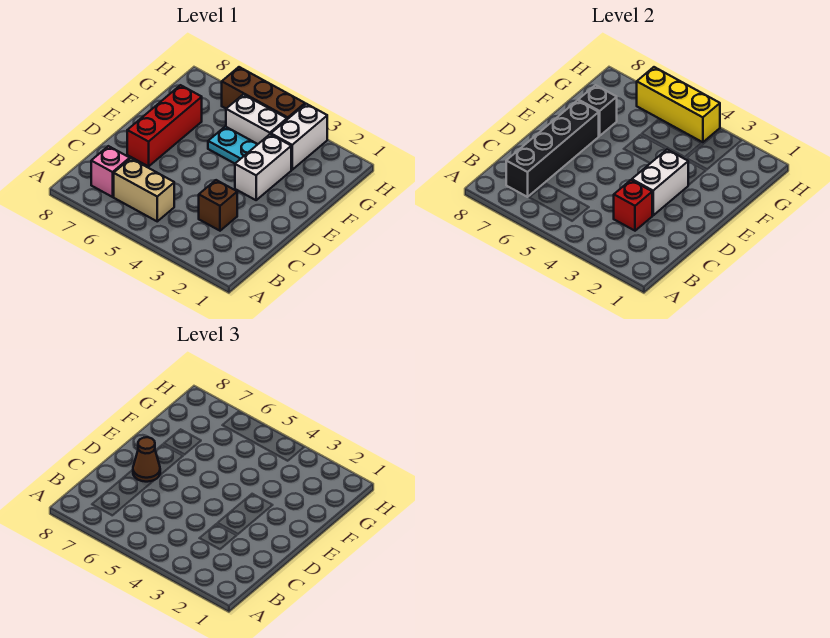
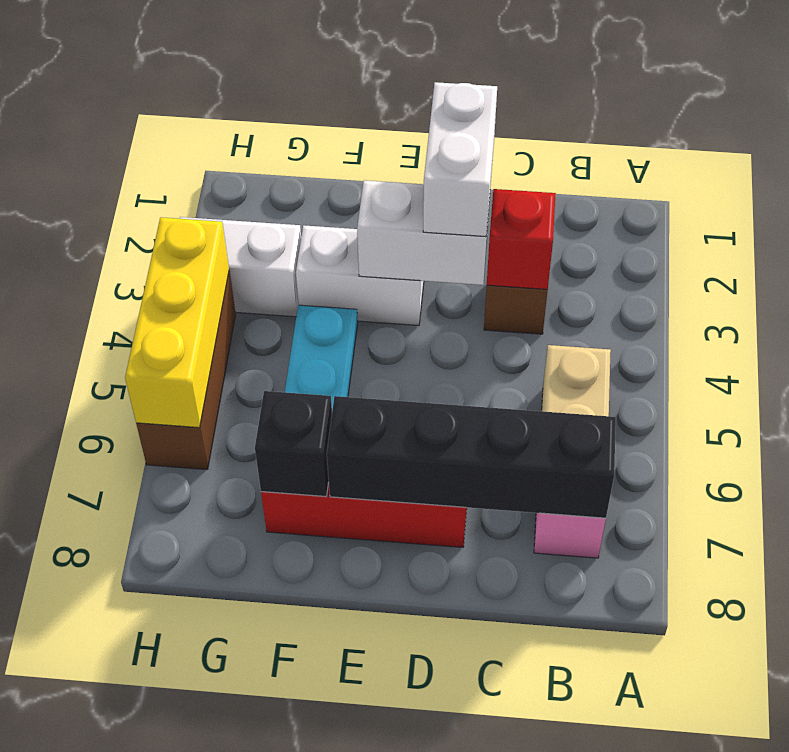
brown 1x1 cone [133,437,160,482] -> none
white 1x2 brick [226,94,287,144] -> white 1x2 brick moved to [423,82,497,237]

